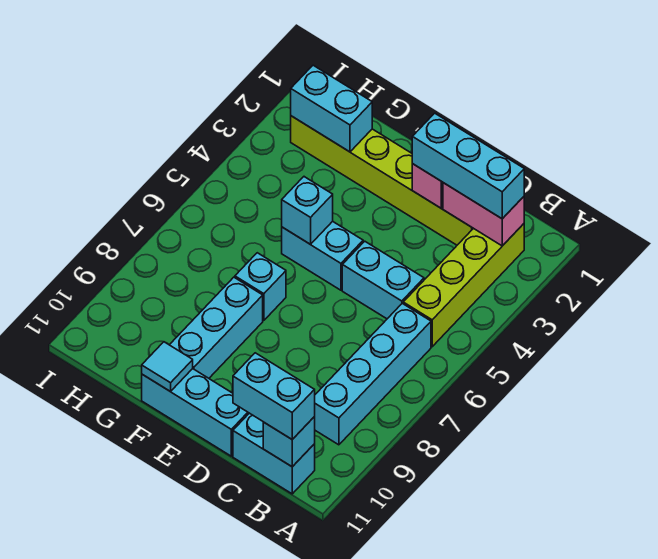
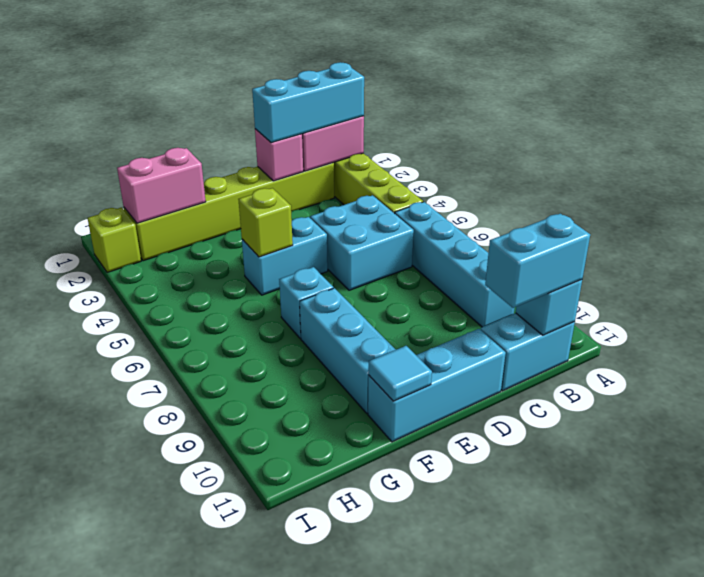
cyan 1x2 brick [342,241,424,319] -> cyan 2x2 brick [310,195,414,290]
cyan 1x1 brick [282,177,333,244] -> lime 1x1 brick [238,188,293,257]
cyan 1x2 brick [291,65,372,152] -> pink 1x2 brick [117,148,206,223]
none -> lime 1x1 brick [88,207,141,272]

